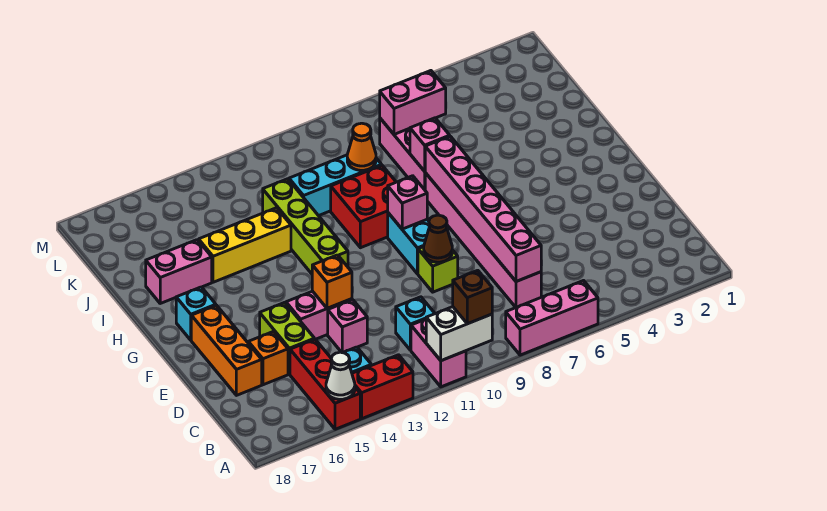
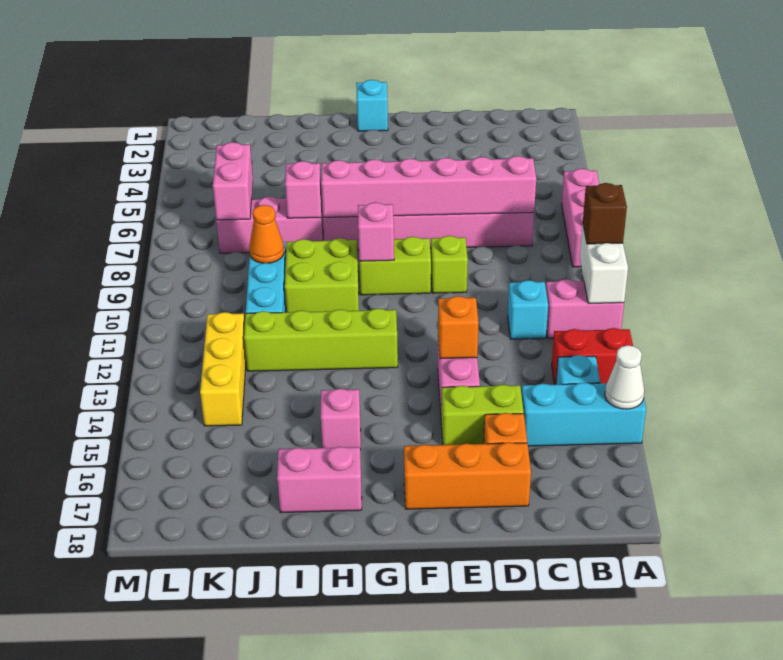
red 1x2 brick [352,355,413,419] -> red 1x2 brick turned to [552,328,633,385]
red 1x3 brick [290,339,360,429] -> cyan 1x3 brick [522,382,646,446]
pink 1x1 brick [328,300,367,353] -> pink 1x1 brick moved to [321,389,361,450]
brown 1x1 cone [424,215,452,262] -> none
cyan 1x2 brick [388,213,429,274] -> lime 1x2 brick [359,237,431,295]
cyan 1x1 brick [176,287,216,340] -> cyan 1x1 brick moved to [356,80,388,131]
red 2x2 brick [331,166,396,248] -> lime 2x2 brick [285,238,359,312]
yellow 1x3 brick [199,208,291,282] -> yellow 1x3 brick moved to [200,312,246,426]
pink 1x2 brick [146,240,212,303] -> pink 1x2 brick turned to [277,447,362,513]

